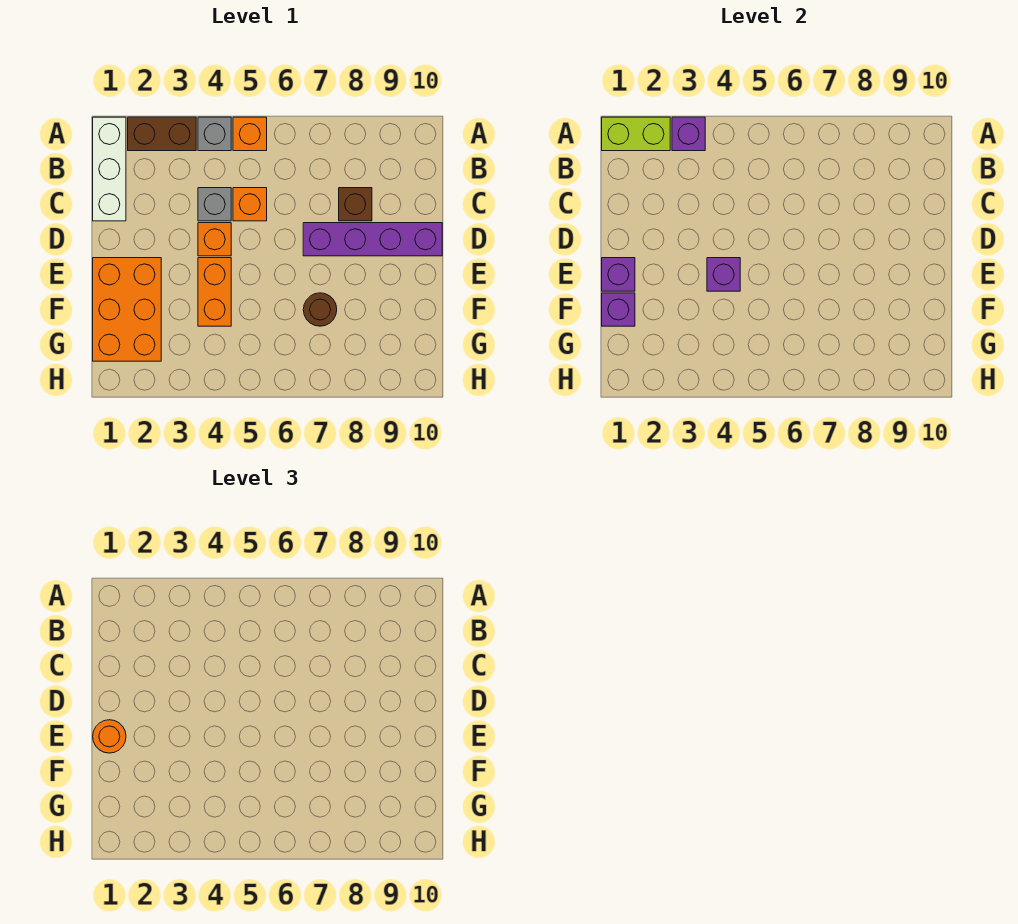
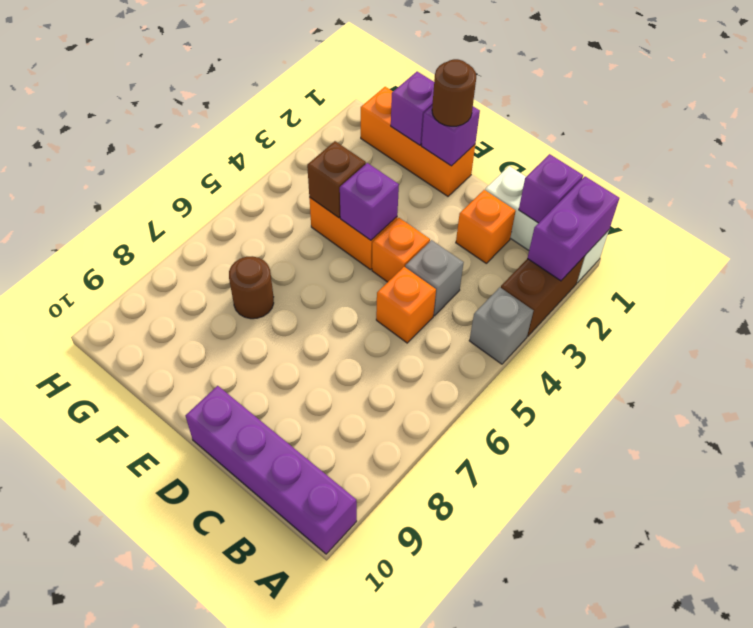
lime 1x2 brick [602,117,670,151] -> purple 1x2 brick [527,177,619,281]
purple 1x1 brick [672,117,705,151] -> purple 1x1 brick moved to [519,154,583,223]
orange 1x1 brick [233,117,267,151] -> orange 1x1 brick moved to [456,190,516,263]
brown 1x1 brick [339,188,372,221] -> brown 1x1 brick moved to [307,141,366,218]
purple 1x4 brick [303,223,442,256] -> purple 1x4 brick turned to [185,386,357,554]
orange 2x3 brick [93,258,161,361] -> orange 1x3 brick [361,87,475,196]
orange 1x1 round brick [93,720,126,753] -> brown 1x1 round brick [432,59,476,126]

